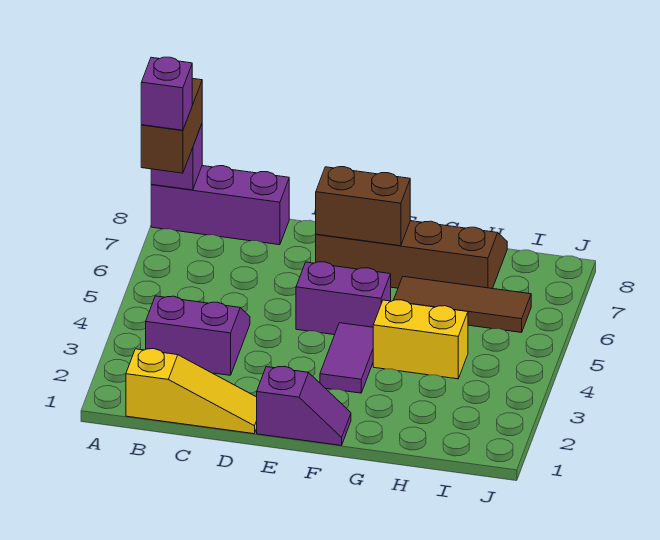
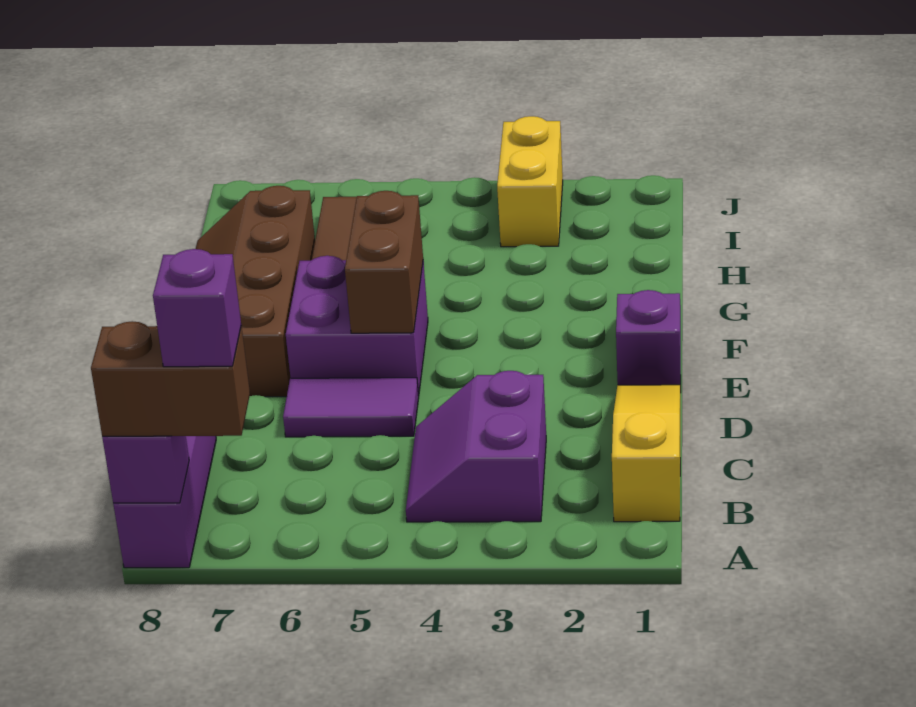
purple 1x2 brick [296,262,391,335] -> purple 2x2 brick [286,256,428,396]
brown 1x2 brick [316,167,410,246] -> brown 1x2 brick moved to [345,191,423,333]
purple 1x2 tile [320,323,373,393] -> purple 1x2 tile moved to [283,378,419,437]
yellow 1x2 brick [373,300,468,379] -> yellow 1x2 brick moved to [497,116,563,247]

